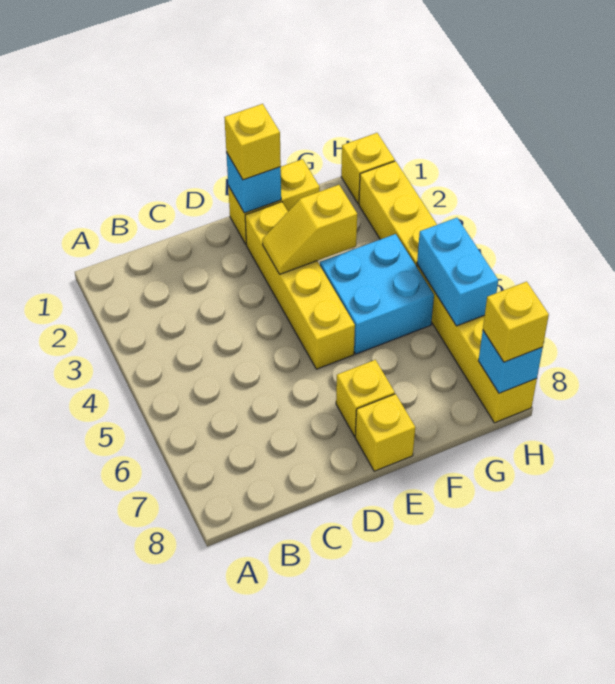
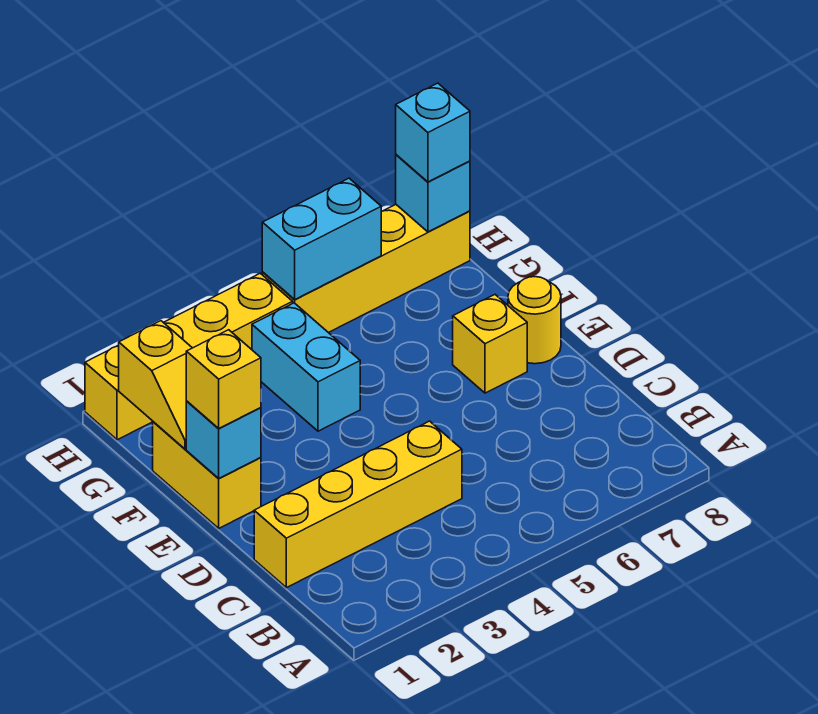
yellow 1x4 brick [245,202,355,369] -> yellow 1x4 brick moved to [254,421,462,588]
yellow 1x2 slope [262,185,357,274] -> yellow 1x2 slope moved to [119,321,192,449]
yellow 1x1 brick [355,394,415,471] -> yellow 1x1 round brick [508,277,561,364]
cyan 2x2 brick [320,234,434,354] -> cyan 1x2 brick [252,303,360,431]
yellow 1x1 brick [483,282,549,362] -> cyan 1x1 brick [396,83,470,182]

